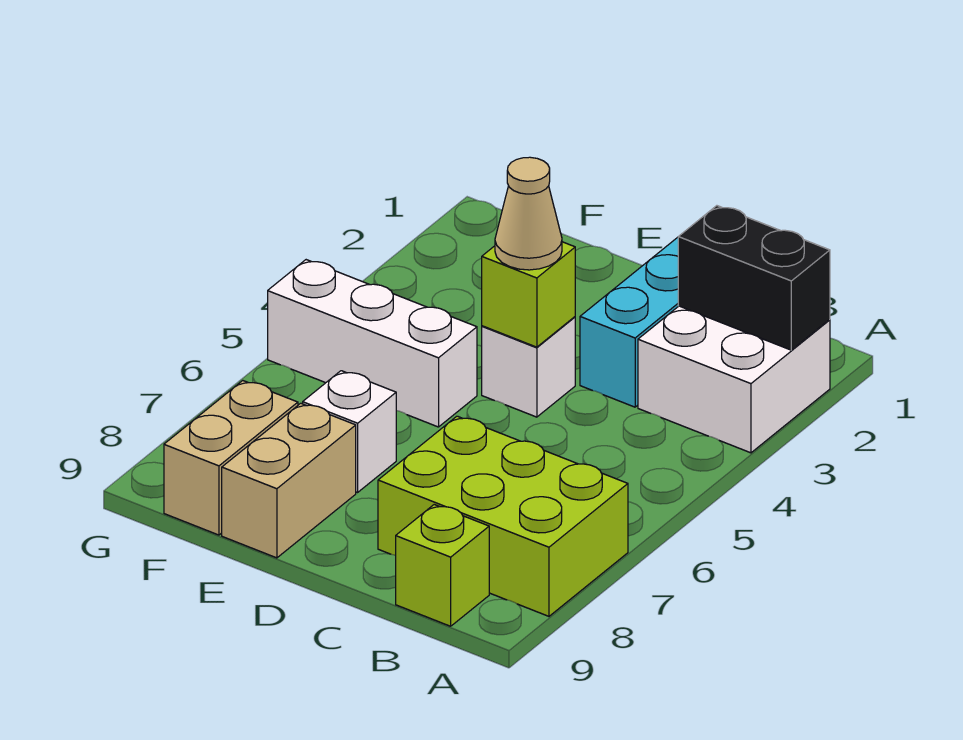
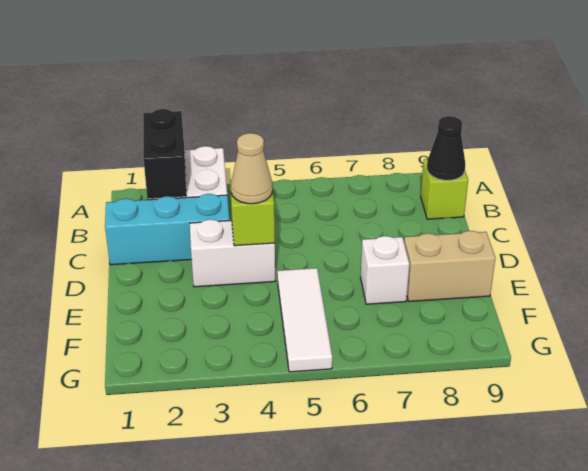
lime 2x3 brick [378,416,628,616] -> none
none -> black 1x1 cone [427,116,465,180]
white 1x1 brick [482,317,575,417] -> white 1x2 brick [190,219,275,287]
white 1x3 brick [268,260,477,427] -> white 1x3 tile [277,268,332,372]
tan 1x2 brick [164,381,298,535] -> none

